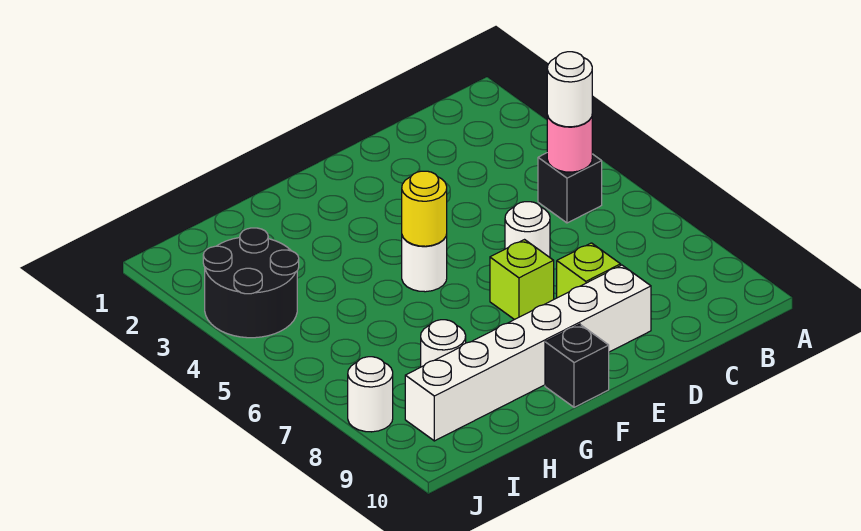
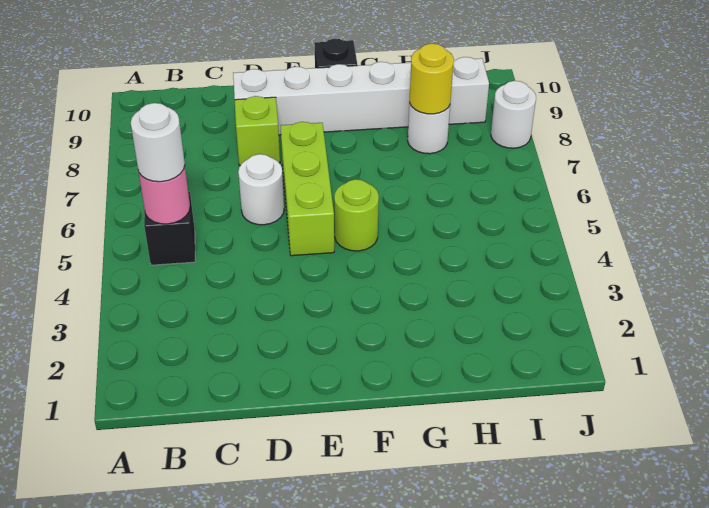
lime 1x1 brick [490,240,554,320] -> lime 1x3 brick [280,122,334,256]
white 1x1 round brick [402,235,447,292] -> lime 1x1 round brick [334,179,379,251]
yellow 1x1 round brick [402,171,447,246] -> yellow 1x1 round brick moved to [409,44,454,114]
black 2x2 round brick [203,228,299,338] -> none

